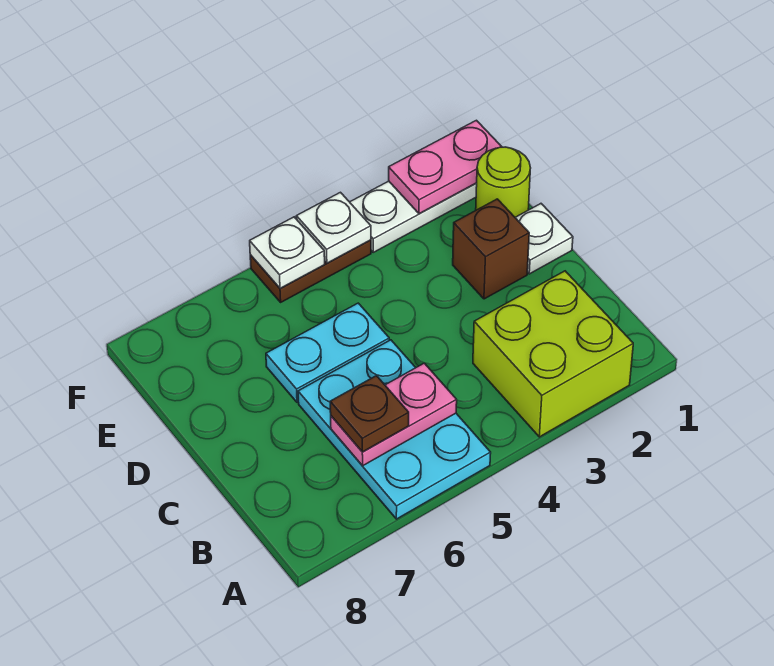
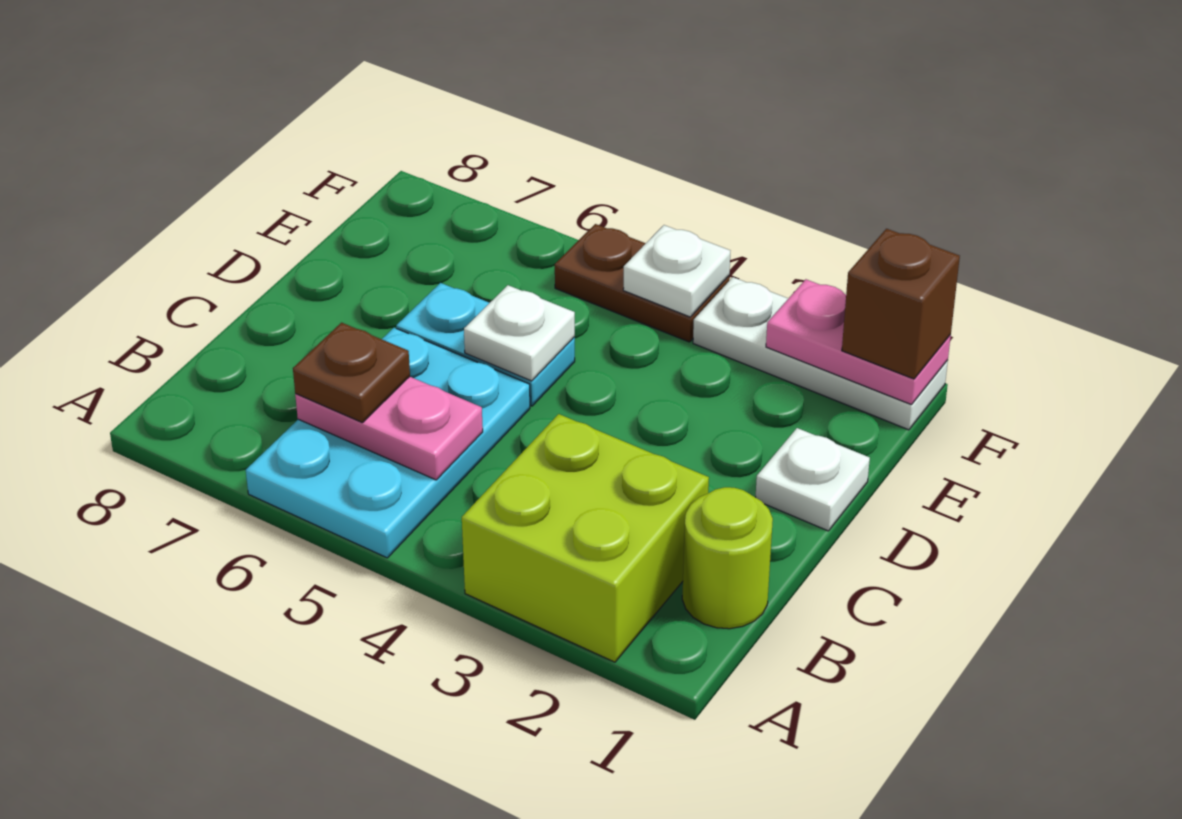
brown 1x1 brick [453,199,529,299] -> brown 1x1 brick moved to [842,229,960,379]
lime 1x1 round brick [476,147,530,217] -> lime 1x1 round brick moved to [682,487,773,629]
white 1x1 plate [250,217,325,289] -> white 1x1 plate moved to [464,285,575,381]

